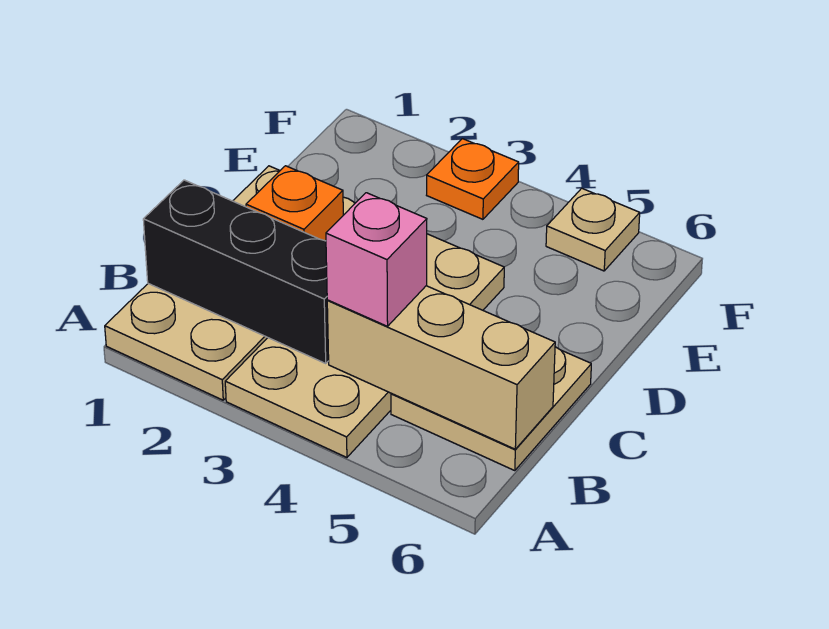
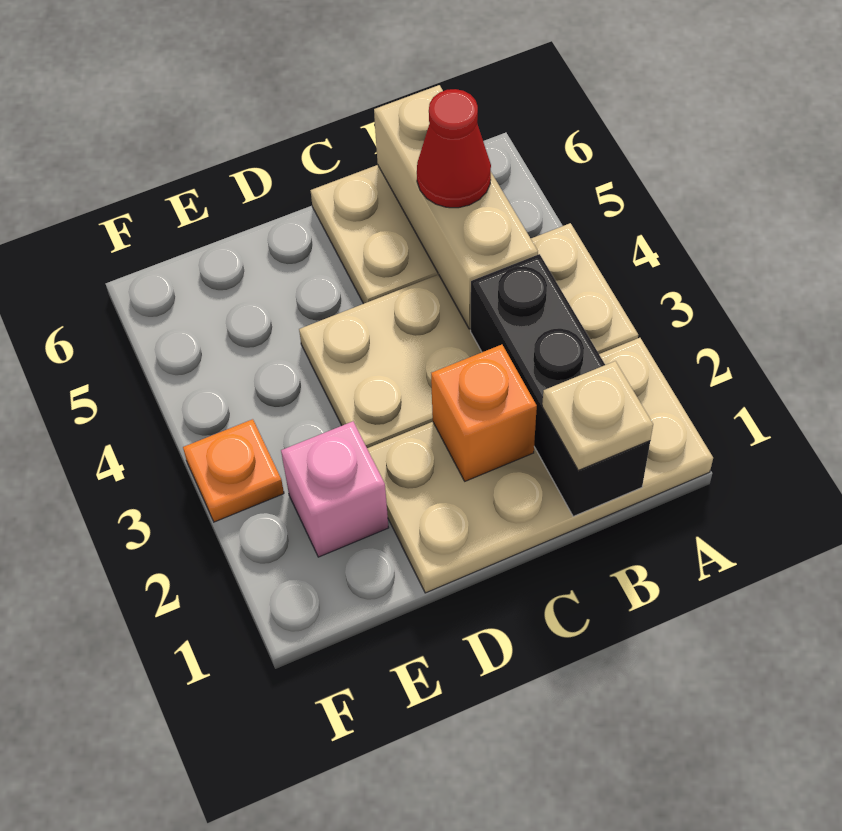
pink 1x1 brick [326,193,427,326] -> pink 1x1 brick moved to [281,421,389,557]
none -> red 1x1 cone [417,89,491,208]
tan 1x1 plate [546,188,640,271] -> tan 1x1 plate moved to [542,361,653,470]

